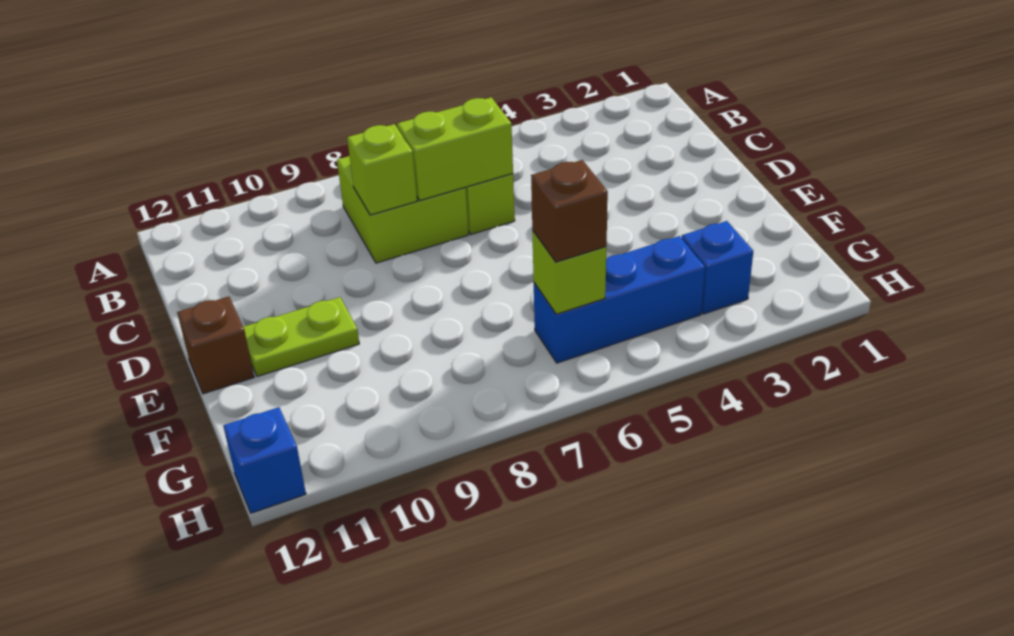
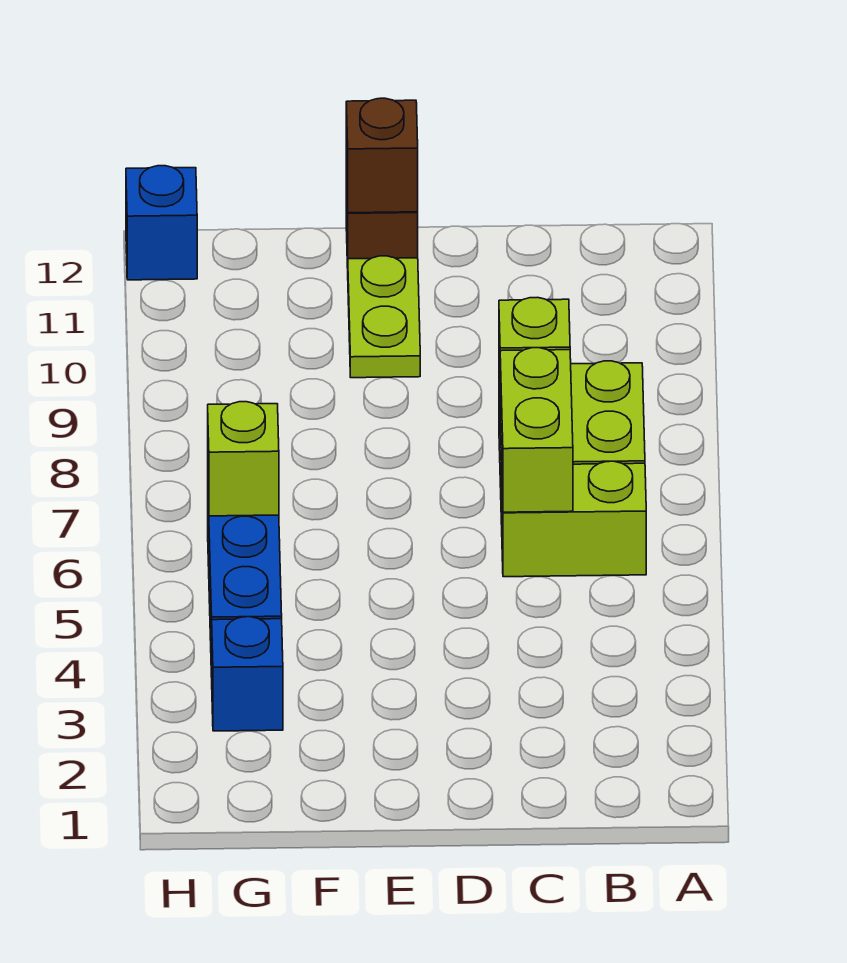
brown 1x1 brick [531,160,608,262] -> brown 1x1 brick moved to [346,98,418,213]

